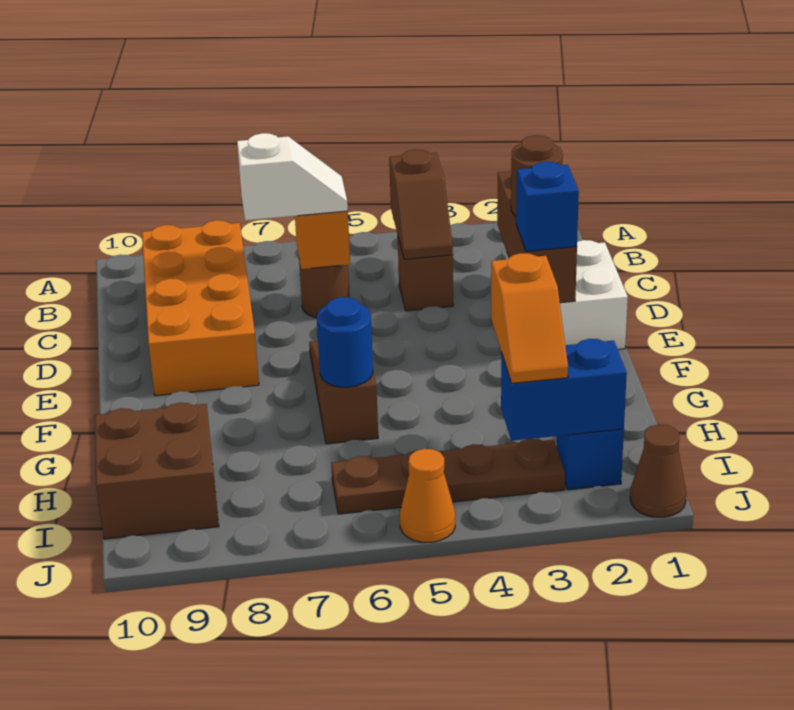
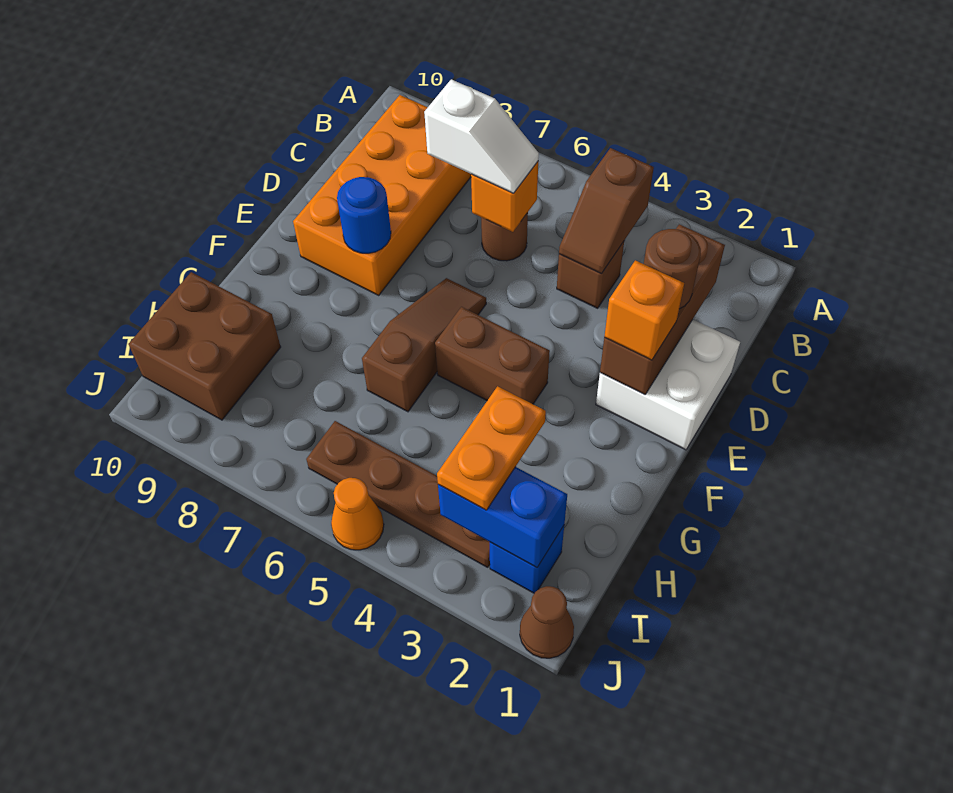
blue 1x1 brick [516,162,579,251] -> orange 1x1 brick [604,260,684,360]
none -> brown 1x2 brick [435,307,550,404]
blue 1x1 round brick [317,297,373,387] -> blue 1x1 round brick moved to [337,177,391,253]
orange 1x2 slope [491,253,568,383] -> orange 1x2 plate [437,386,546,510]

